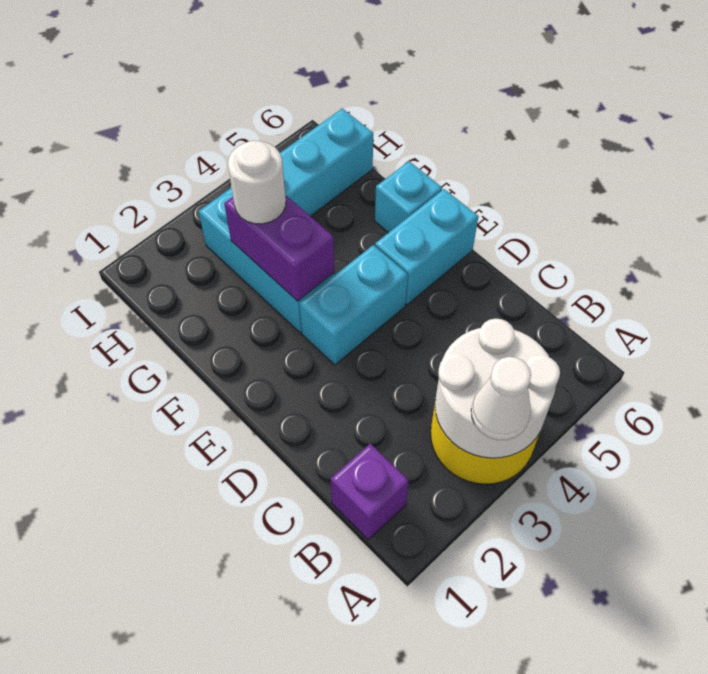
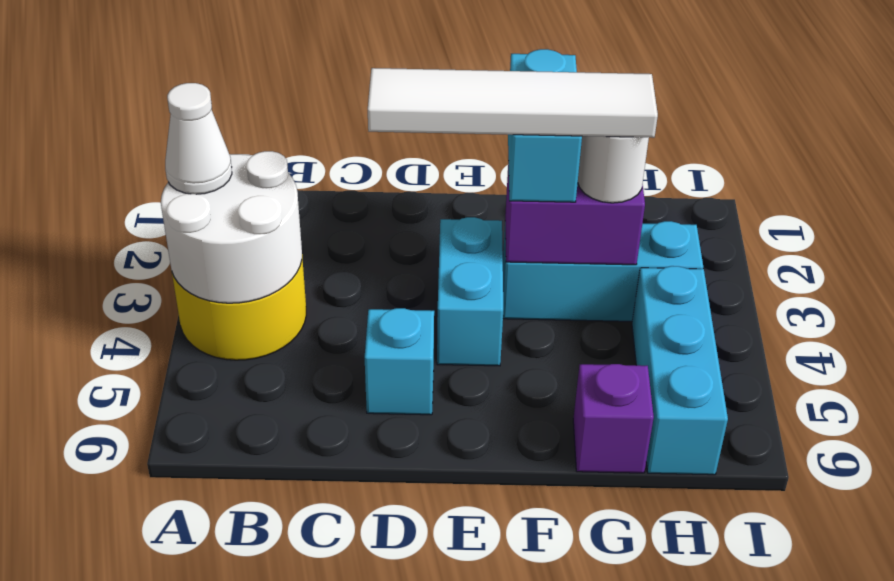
purple 1x1 brick [331,444,409,540] -> purple 1x1 brick moved to [573,364,654,473]
none -> white 1x4 tile [368,68,658,138]
cyan 1x2 brick [375,189,478,305] -> cyan 1x2 brick moved to [508,49,582,202]
cyan 1x1 brick [375,161,442,233] -> cyan 1x1 brick moved to [365,308,434,415]

